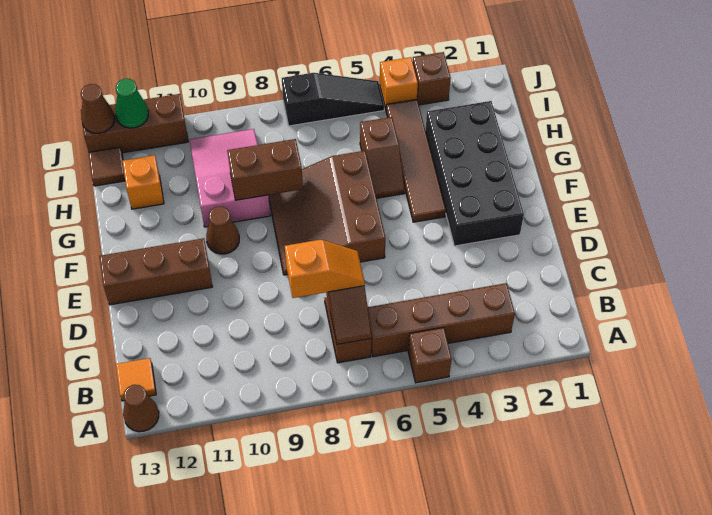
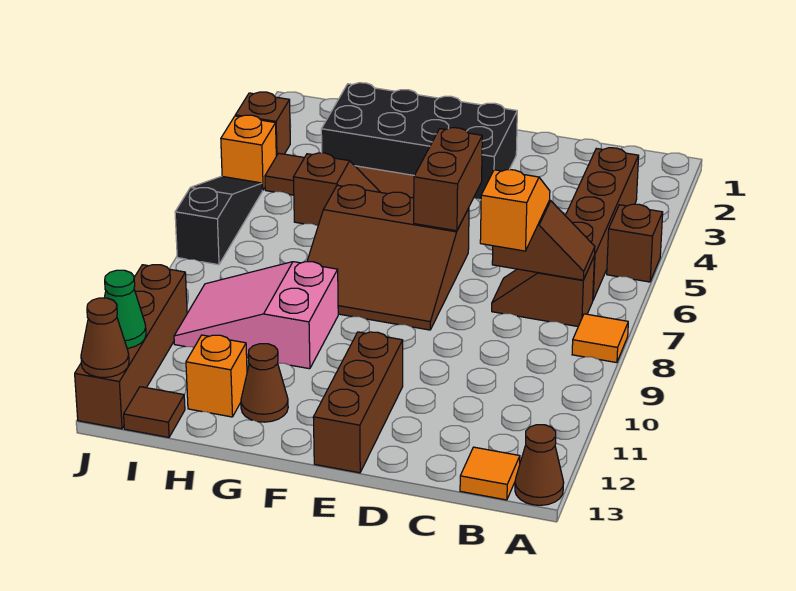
none -> orange 1x1 tile [572,314,628,363]
brown 1x1 cone [206,207,239,254] -> brown 1x1 cone moved to [241,344,288,422]
brown 1x2 brick [227,139,303,200] -> brown 1x2 brick moved to [414,128,482,231]
brown 1x3 brick [81,94,188,153] -> brown 1x4 brick [75,265,187,429]

